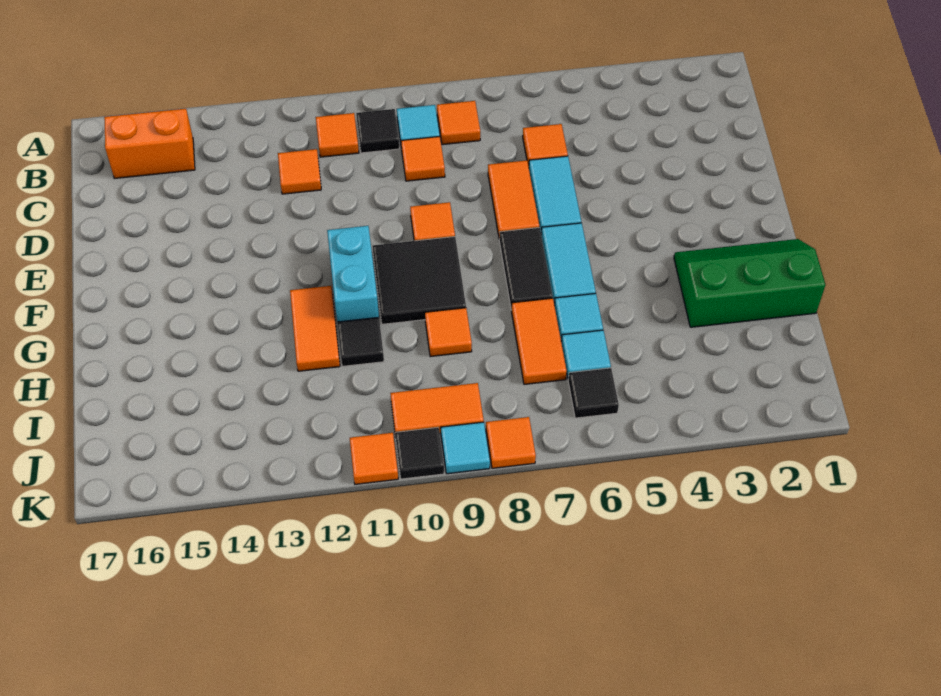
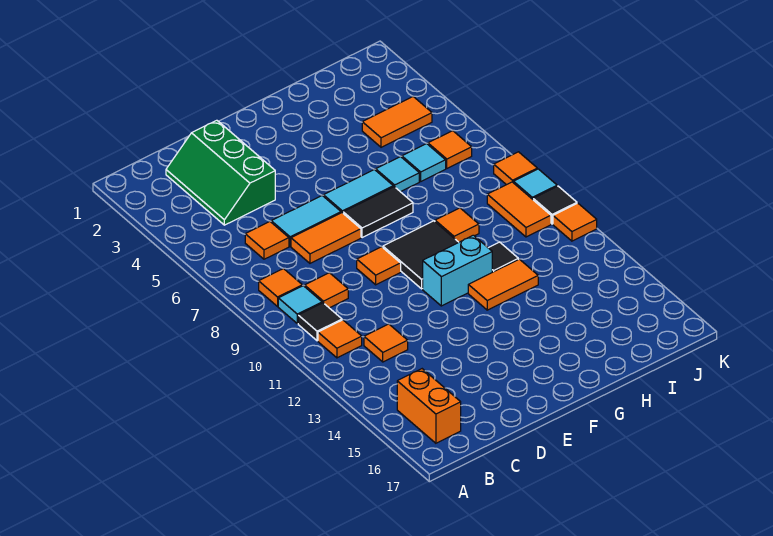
green 2x3 slope [674,239,825,327] -> green 2x3 slope moved to [166,120,275,225]
orange 1x2 tile [512,298,567,384] -> orange 1x2 tile moved to [362,97,432,147]
black 1x1 tile [568,368,619,418] -> orange 1x1 tile [428,131,472,168]

